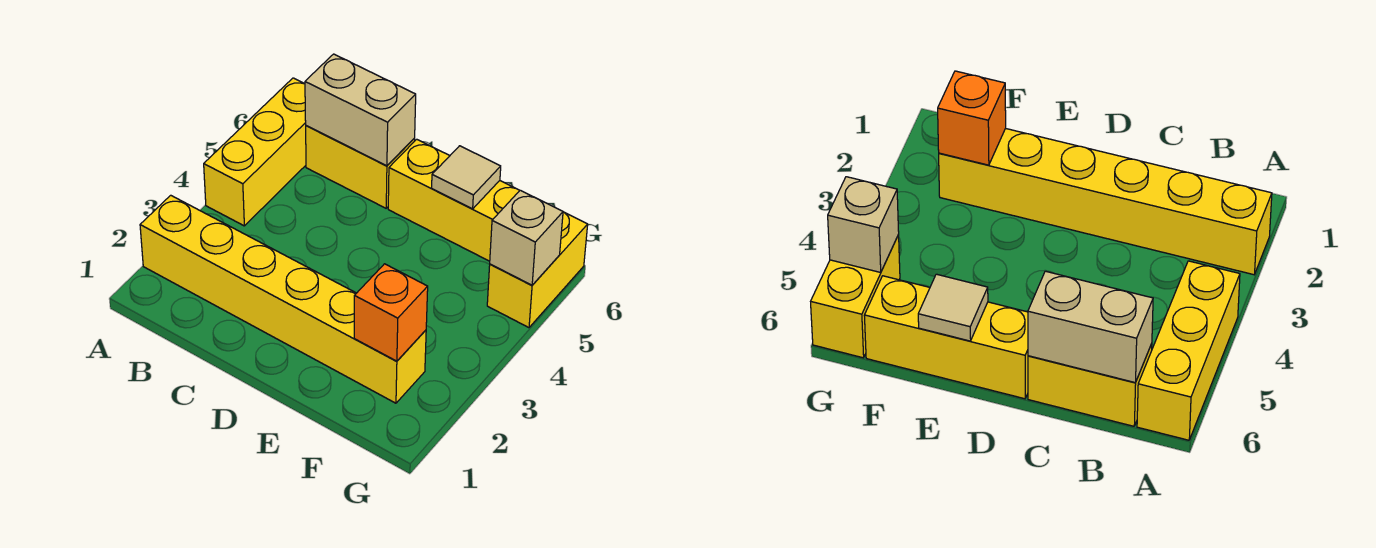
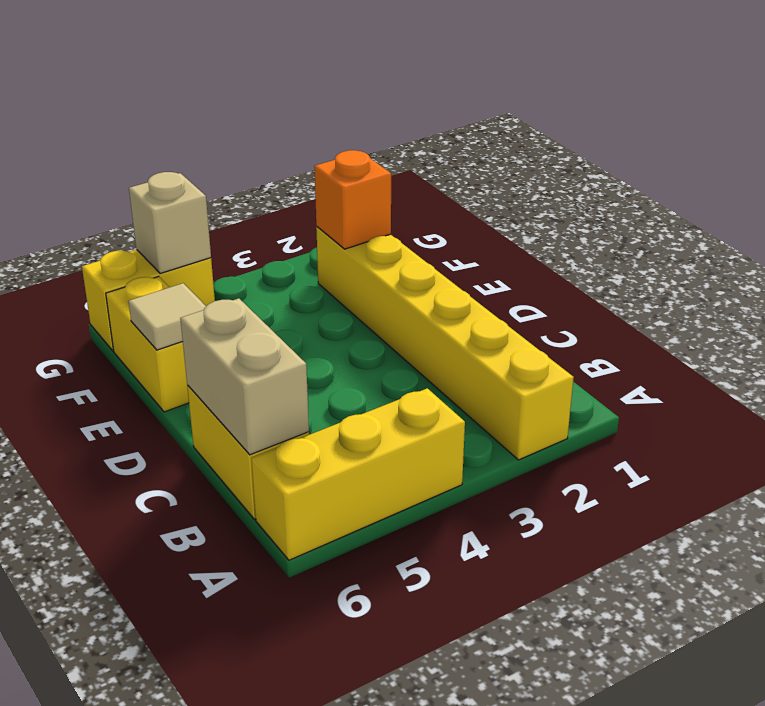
yellow 1x3 brick [388,139,520,261] -> yellow 1x2 brick [106,276,189,412]

